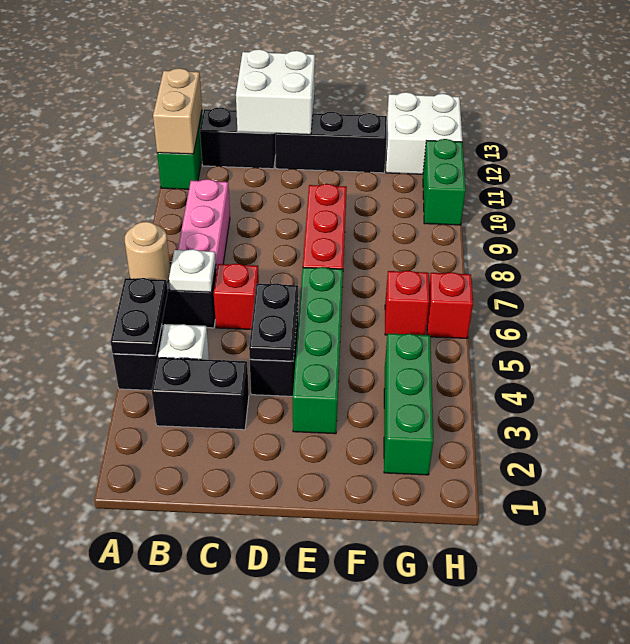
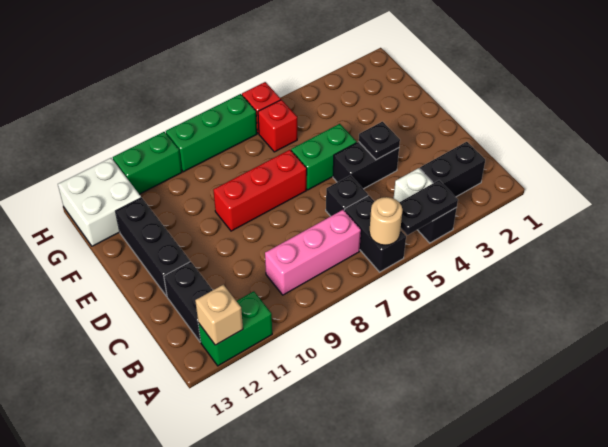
tan 1x2 brick [153,68,202,154] -> tan 1x1 brick [195,285,243,345]
black 1x2 brick [152,358,249,430] -> black 1x2 brick turned to [420,142,485,197]
white 1x1 plate [169,249,216,292] -> none
red 1x1 brick [214,264,259,329] -> black 1x1 brick [326,175,368,216]
white 2x2 brick [236,49,315,135] -> none
black 1x2 plate [249,283,298,361] -> black 1x1 plate [359,122,400,160]
green 1x4 brick [293,267,343,434] -> green 1x2 brick [291,124,357,190]
green 1x3 brick [384,333,433,475] -> green 1x3 brick moved to [166,94,257,172]

